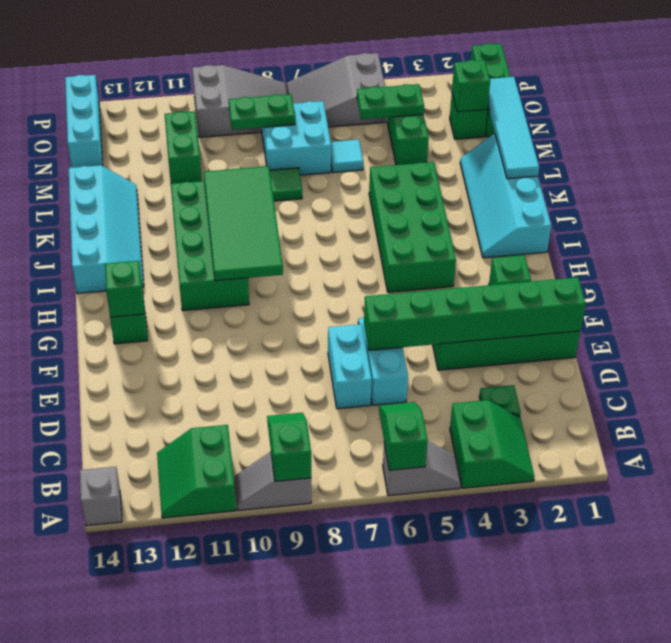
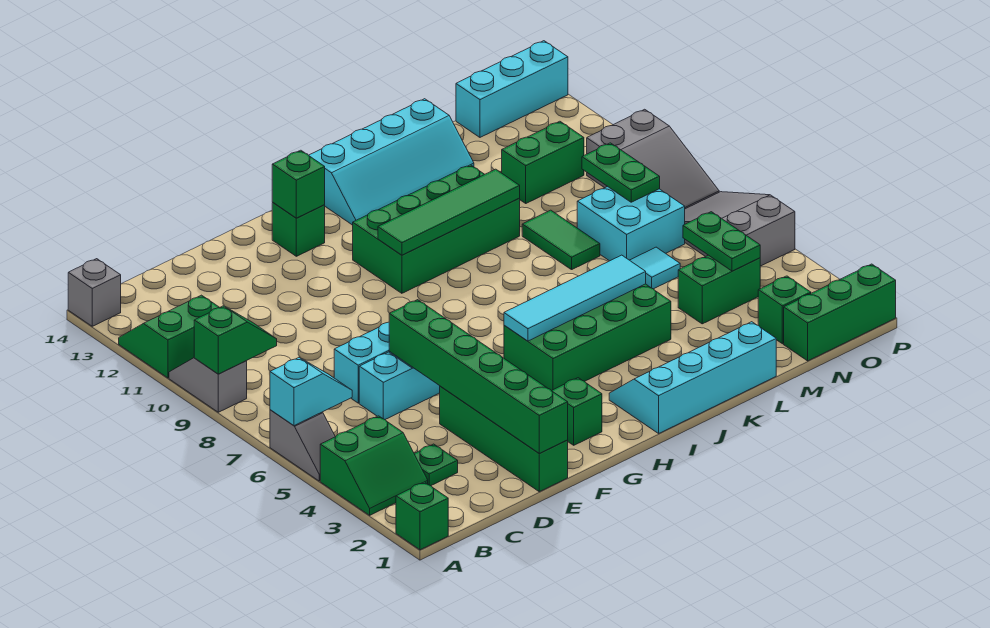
green 1x2 slope [379,402,428,470] -> cyan 1x2 slope [270,358,352,426]
green 2x4 tile [204,166,283,281] -> green 1x4 tile [378,169,520,255]
cyan 1x4 tile [488,77,539,179] -> cyan 1x4 tile moved to [504,255,646,341]
green 1x1 brick [452,60,490,112] -> green 1x1 brick moved to [396,482,448,550]

